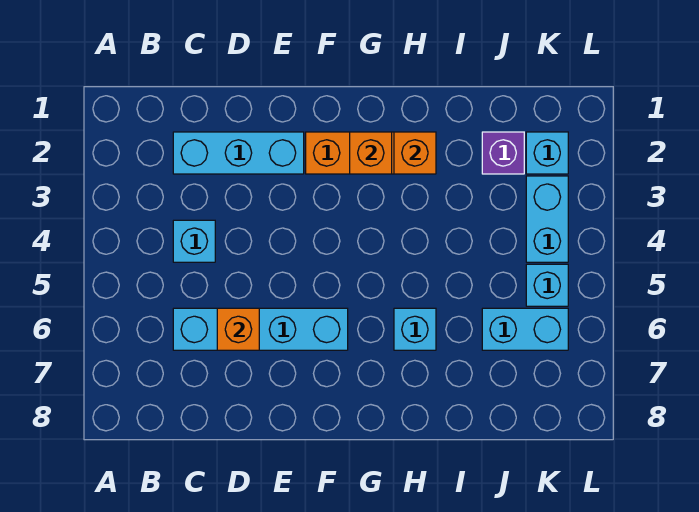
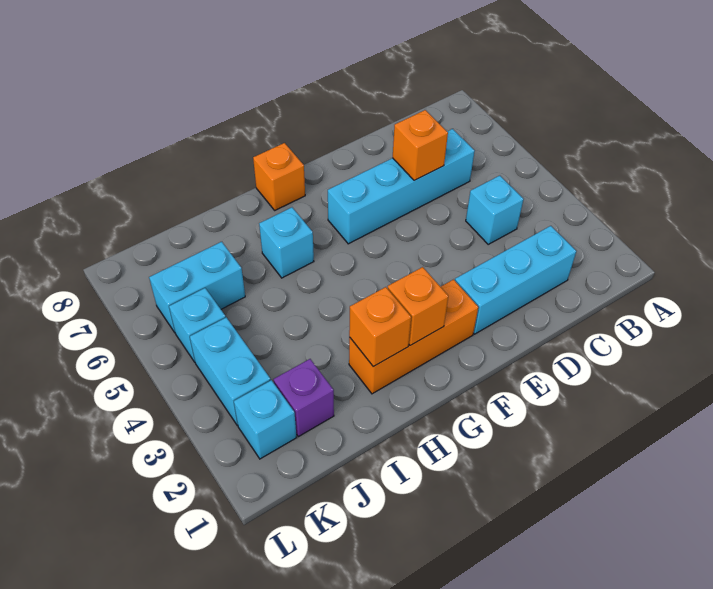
none -> orange 1x1 brick [253,143,305,210]

